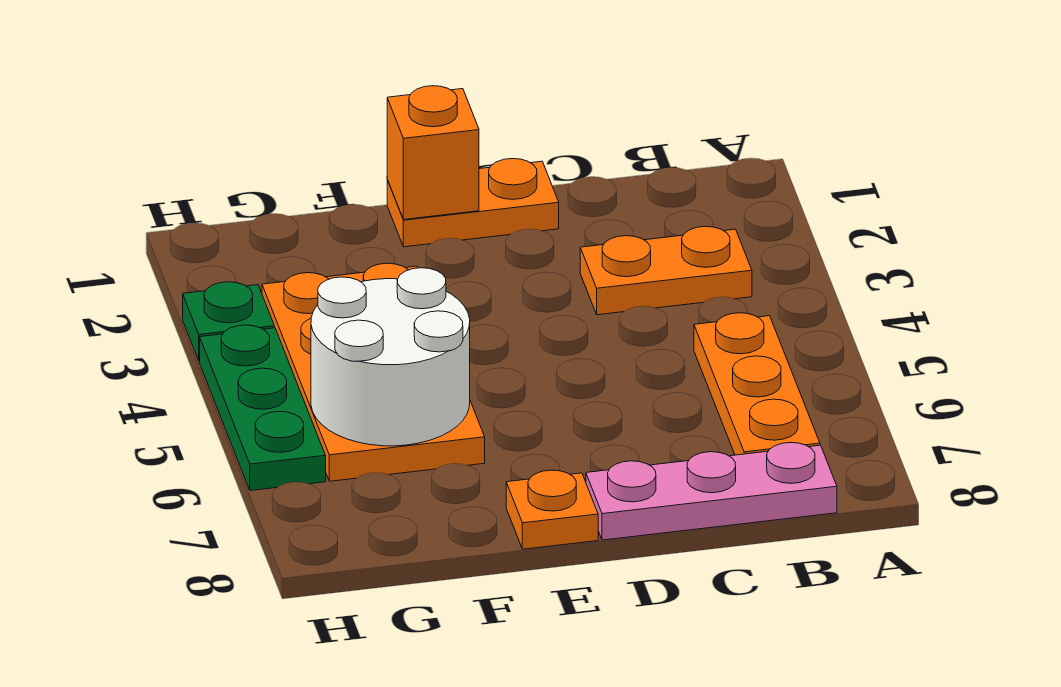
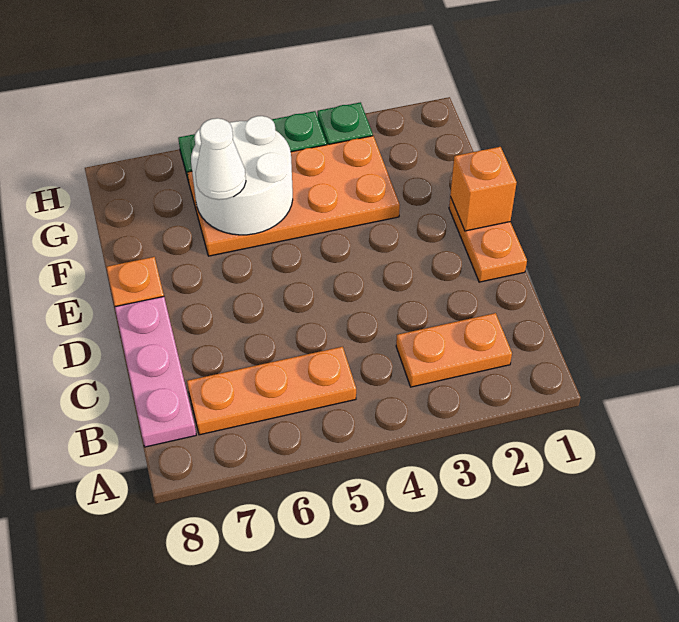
orange 1x2 plate [580,226,752,315] -> orange 1x2 plate turned to [396,313,512,387]
none -> white 1x1 cone [196,118,246,200]

